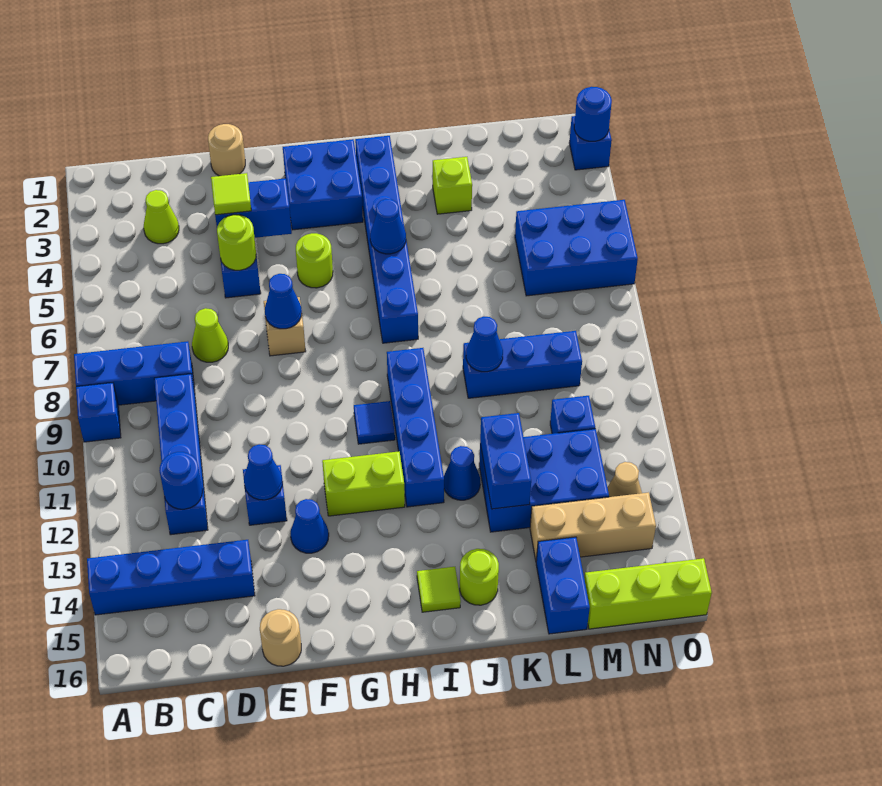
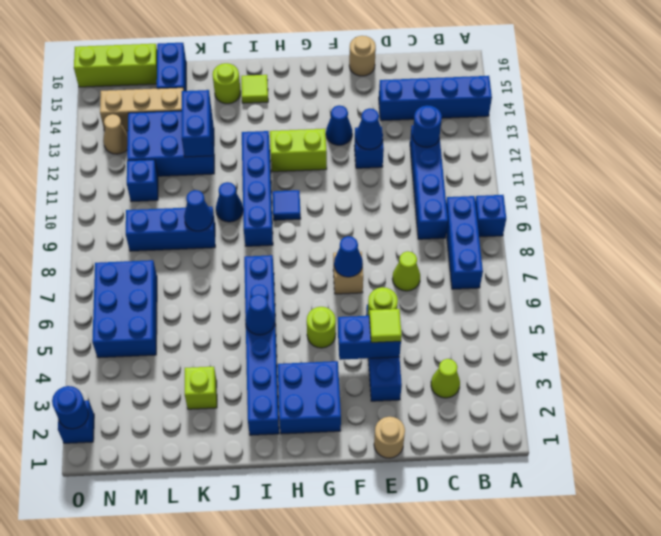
blue 1x3 brick [74,341,195,405] -> blue 1x3 brick turned to [446,196,483,289]
blue 1x1 cone [444,446,480,500] -> blue 1x1 cone moved to [216,182,243,222]
blue 2x3 brick [515,200,638,296] -> blue 2x3 brick turned to [92,260,157,358]

